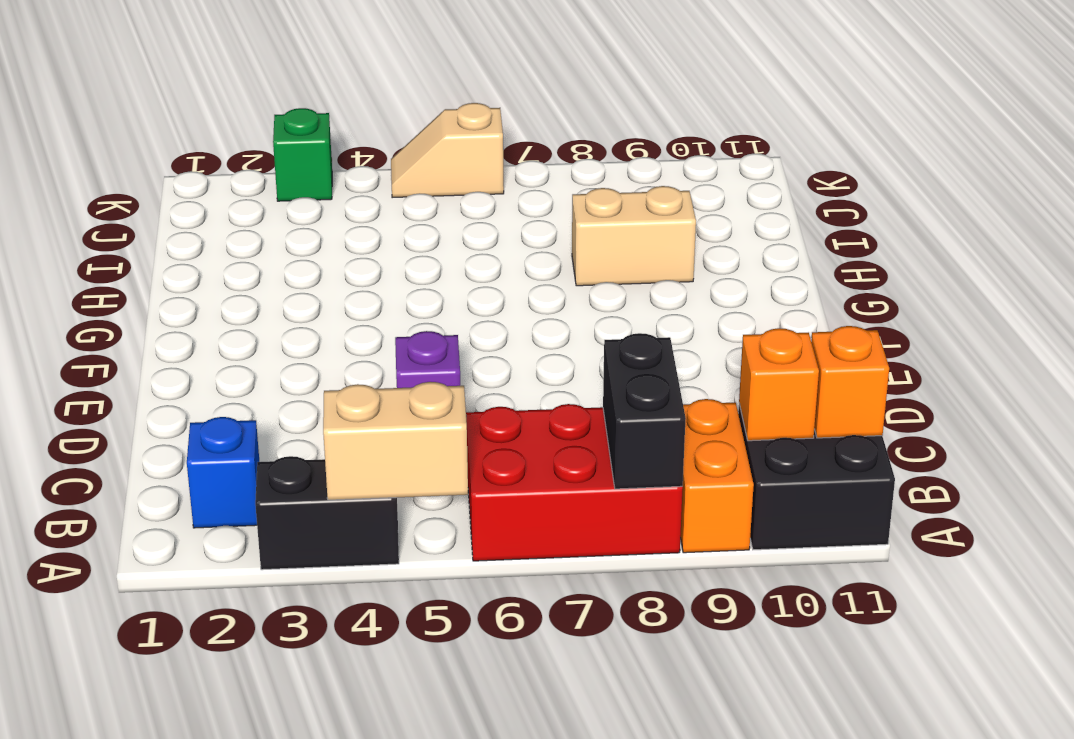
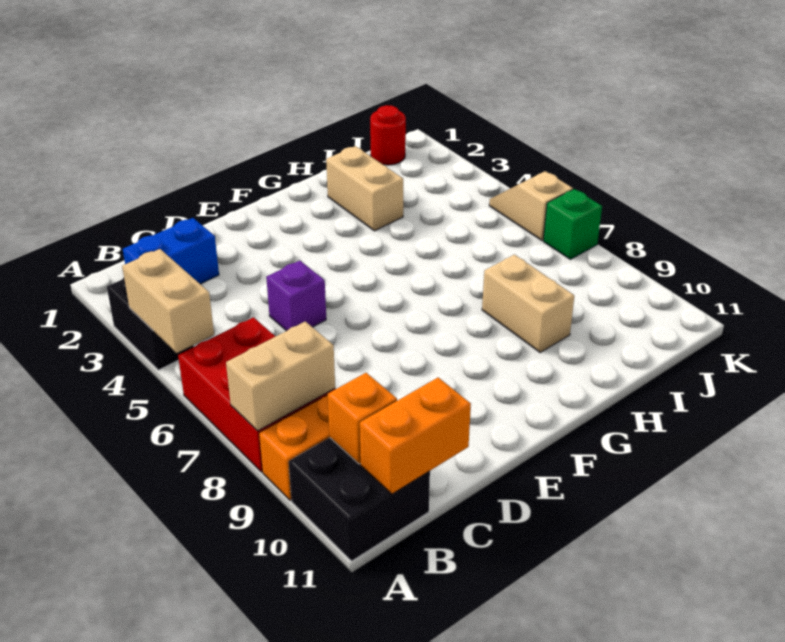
black 1x2 brick [603,333,686,489] -> tan 1x2 brick [226,321,335,431]
blue 1x1 brick [187,417,259,528] -> blue 1x2 brick [123,218,219,284]
orange 1x1 brick [811,326,889,438] -> orange 1x2 brick [360,378,471,494]
none -> tan 1x2 brick [326,146,403,231]
none -> red 1x1 round brick [370,105,406,165]
green 1x1 brick [273,108,332,201] -> green 1x1 brick moved to [543,189,602,259]

